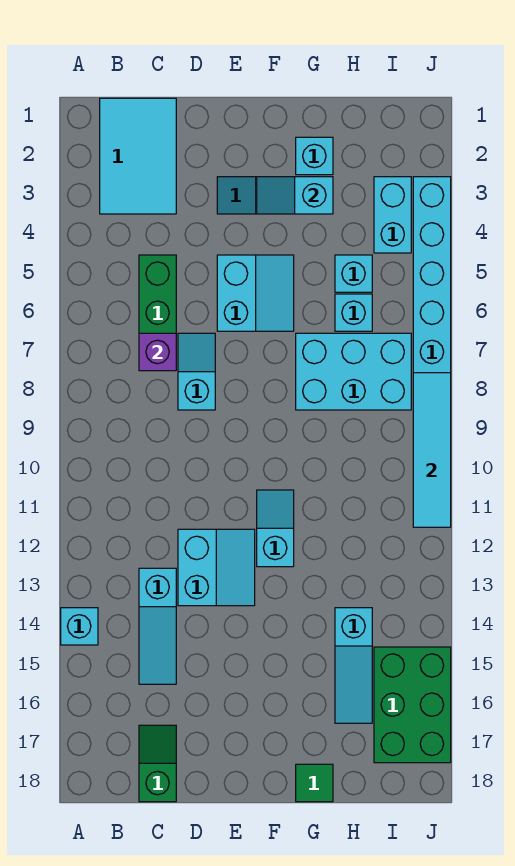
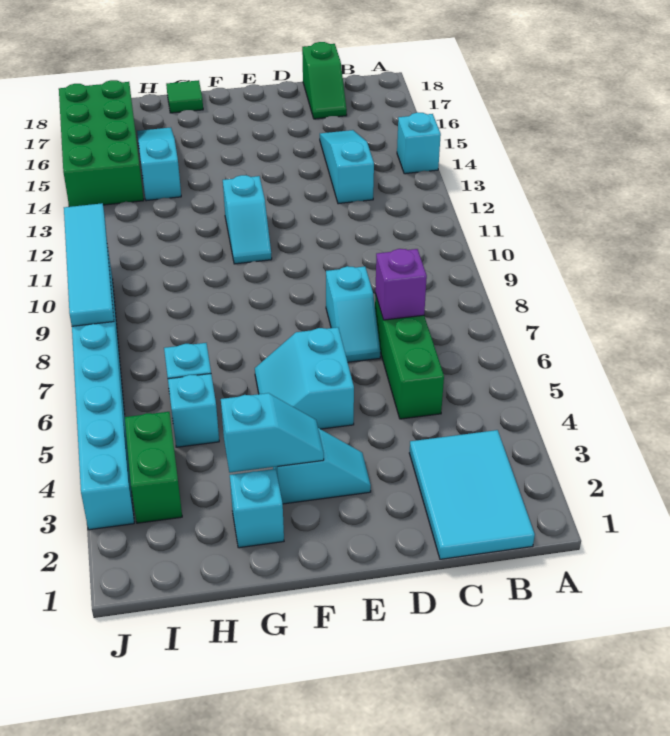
cyan 2x2 slope [178,529,255,606] -> none
cyan 2x3 brick [296,333,411,410] -> none
cyan 1x2 brick [374,177,411,253] -> green 1x2 brick [125,412,182,523]
green 2x3 brick [374,647,451,763] -> green 2x4 brick [59,80,144,207]

